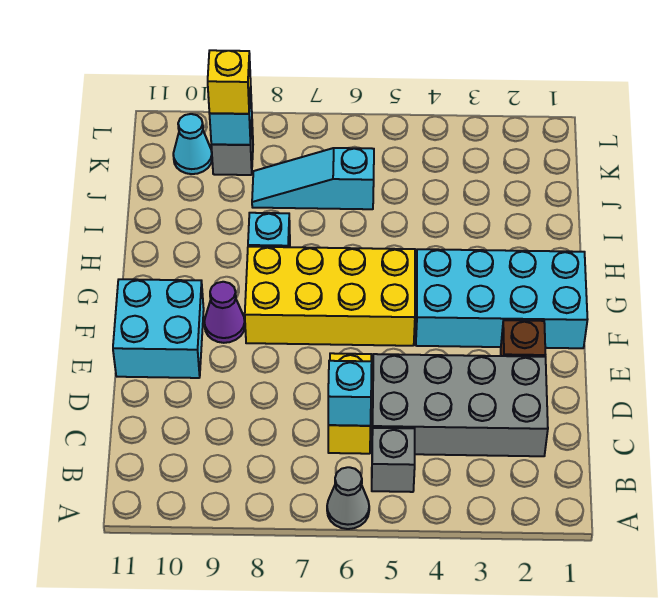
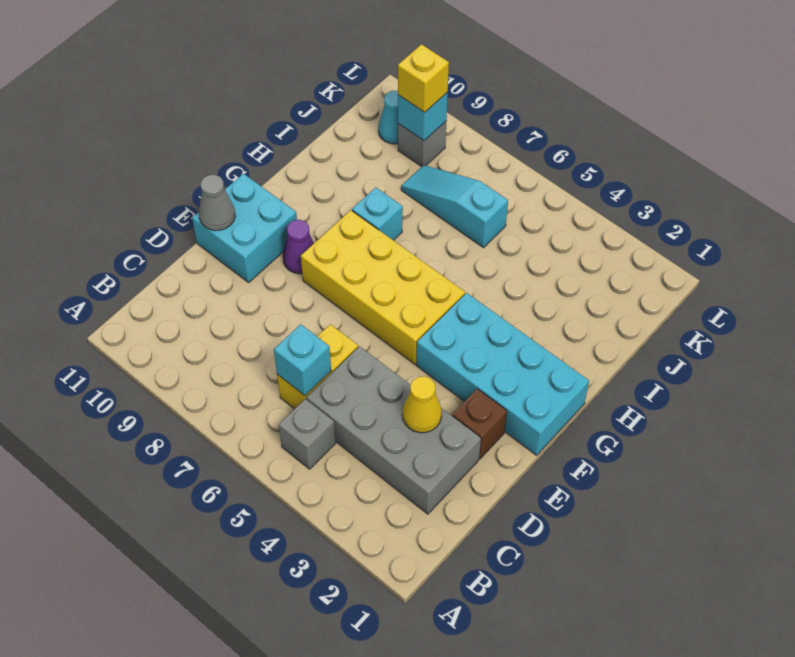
grey 1x1 cone [327,467,369,529] -> grey 1x1 cone moved to [199,175,235,231]
none -> yellow 1x1 cone [403,376,442,433]

